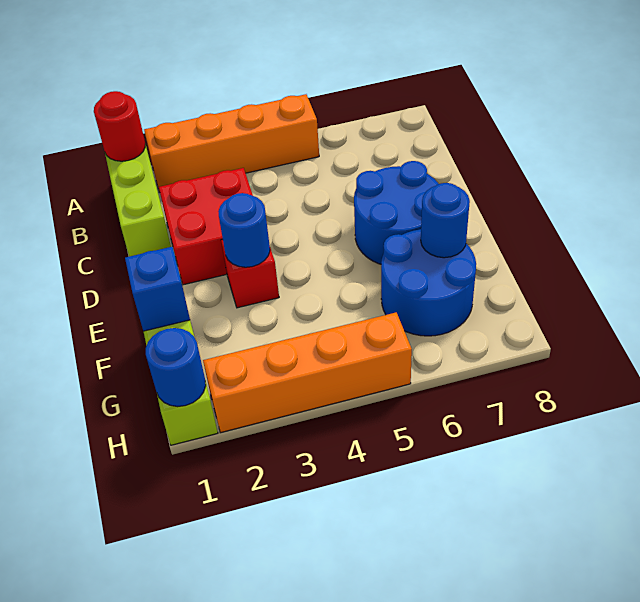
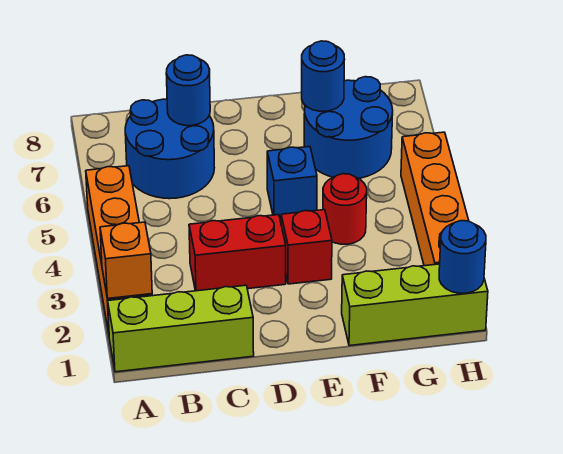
red 1x1 round brick [94,91,145,161] -> red 1x1 round brick moved to [323,174,367,244]
none -> orange 1x1 brick [100,222,152,299]
red 2x2 brick [159,168,253,285] -> red 1x2 brick [189,215,286,291]
blue 2x2 round brick [354,161,438,264] -> blue 2x2 round brick moved to [125,99,214,199]
blue 1x1 round brick [218,193,270,267] -> blue 1x1 round brick moved to [166,55,210,126]
blue 1x1 brick [125,247,190,331] -> blue 1x1 brick moved to [267,147,317,219]

